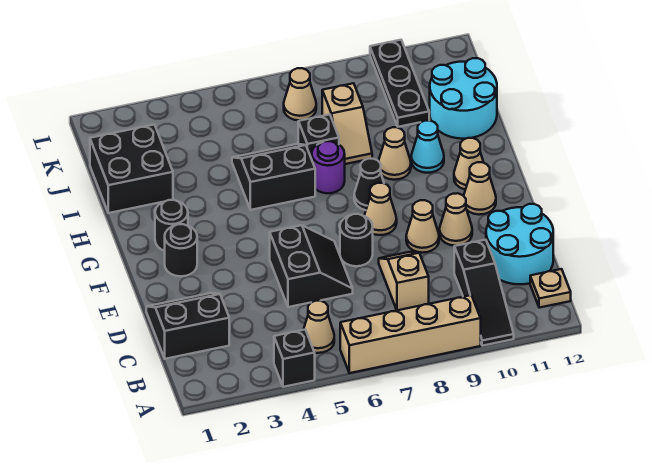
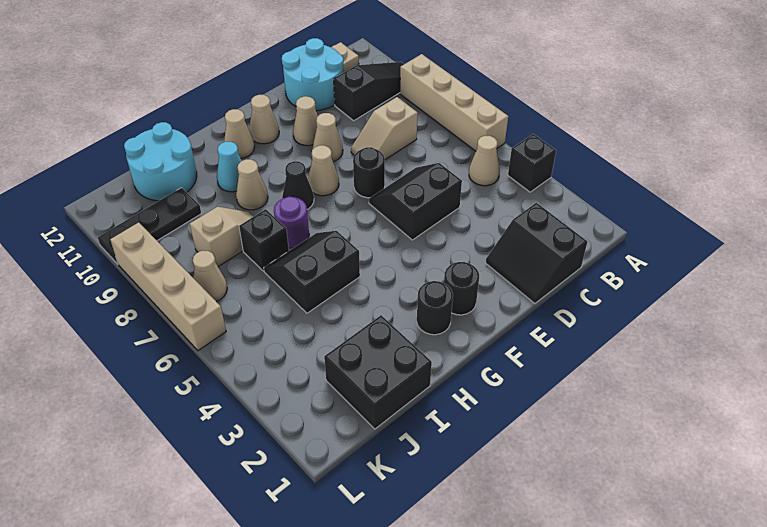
black 2x2 slope [232,144,315,210] -> black 2x2 slope turned to [264,231,360,313]
none -> tan 1x4 brick [110,222,226,350]

